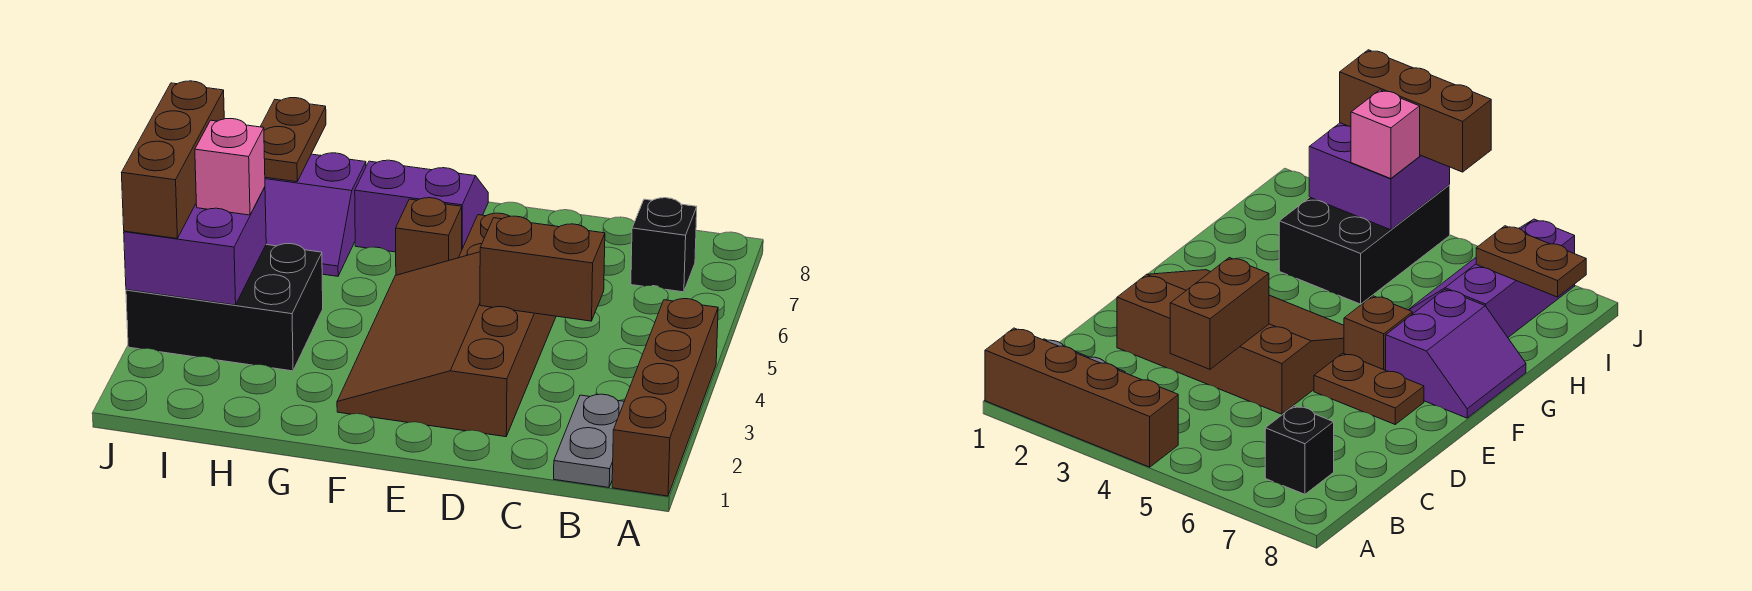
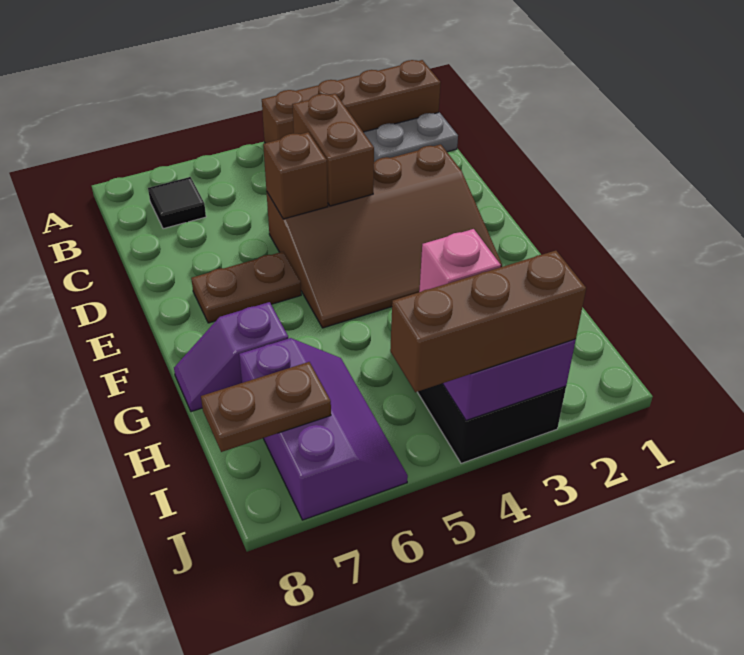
black 1x1 brick [631,198,697,292] -> black 1x1 tile [148,177,206,229]
brown 1x1 brick [396,198,462,275] -> brown 1x1 brick moved to [263,132,328,219]
purple 2x2 slope [355,160,488,252] -> purple 1x2 slope [174,302,288,412]

